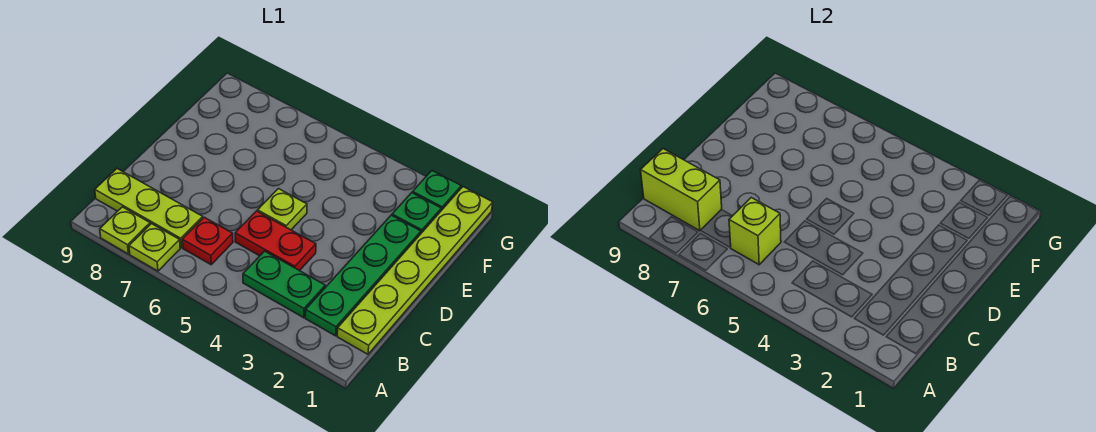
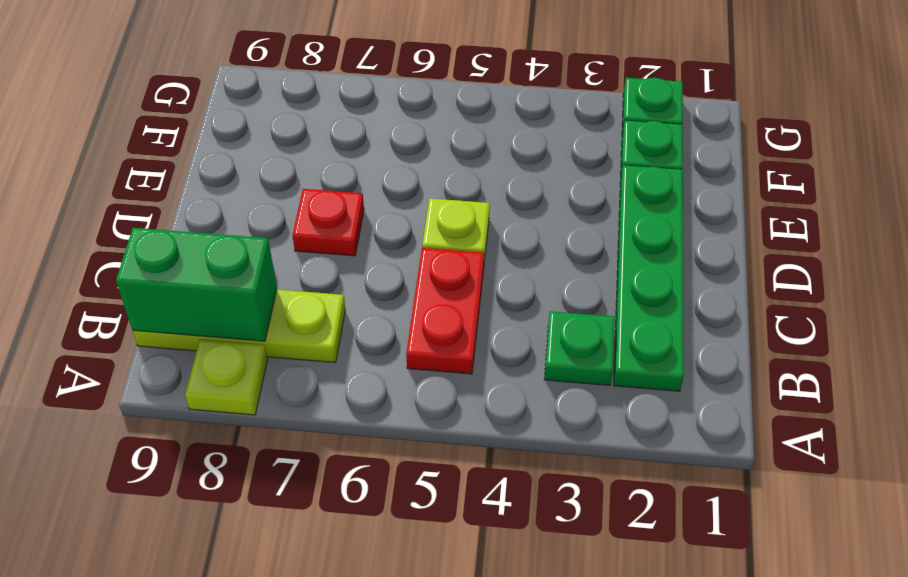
lime 1x1 plate [129,224,180,271] -> none
lime 1x6 plate [337,187,493,354] -> none
green 1x2 plate [243,251,325,318] -> green 1x1 plate [544,311,615,385]
red 1x1 plate [182,217,233,265] -> red 1x1 plate moved to [292,189,364,256]
lime 1x1 brick [729,198,781,265] -> none
lime 1x2 brick [641,149,722,231] -> green 1x2 brick [116,228,277,341]
red 1x2 plate [235,211,316,271] -> red 1x2 plate turned to [406,248,484,374]

